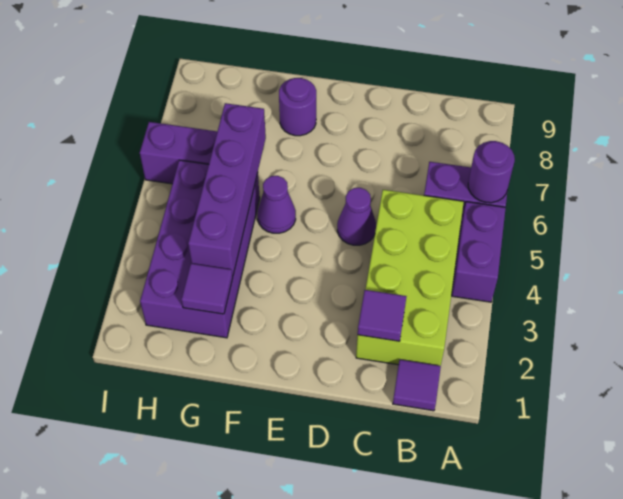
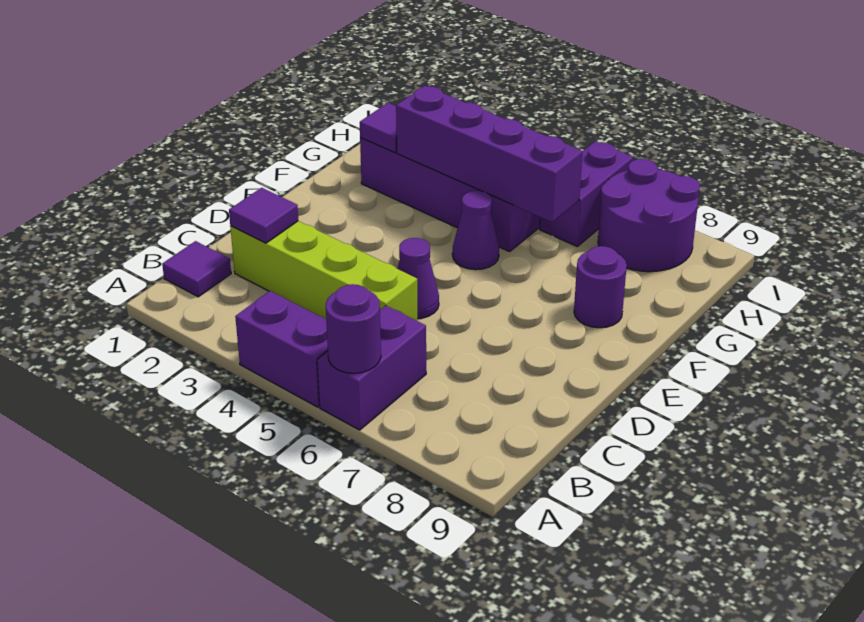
lime 2x4 brick [356,190,464,366] -> lime 1x4 brick [230,221,417,321]
none -> purple 2x2 round brick [598,159,700,272]

